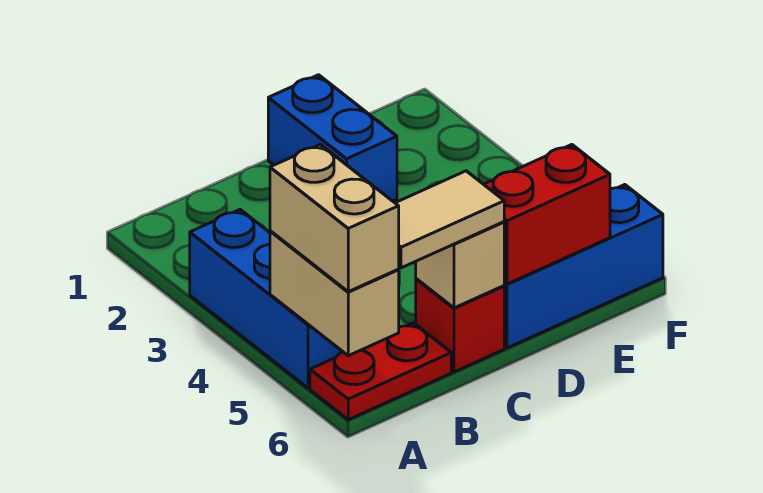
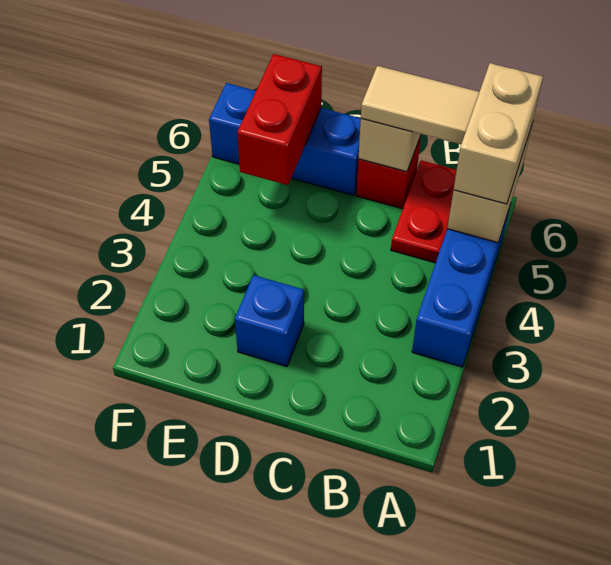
red 1x2 plate [310,323,451,420] -> red 1x2 plate turned to [391,160,457,263]
blue 1x2 brick [268,75,397,201] -> blue 1x1 brick [235,275,304,366]
red 1x2 brick [484,145,610,284] -> red 1x2 brick turned to [237,54,322,185]

